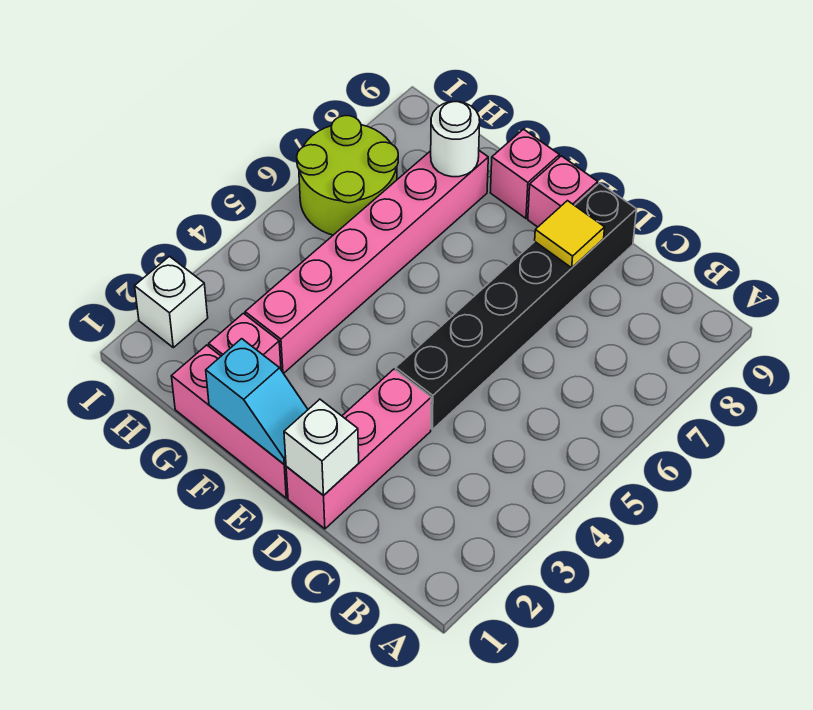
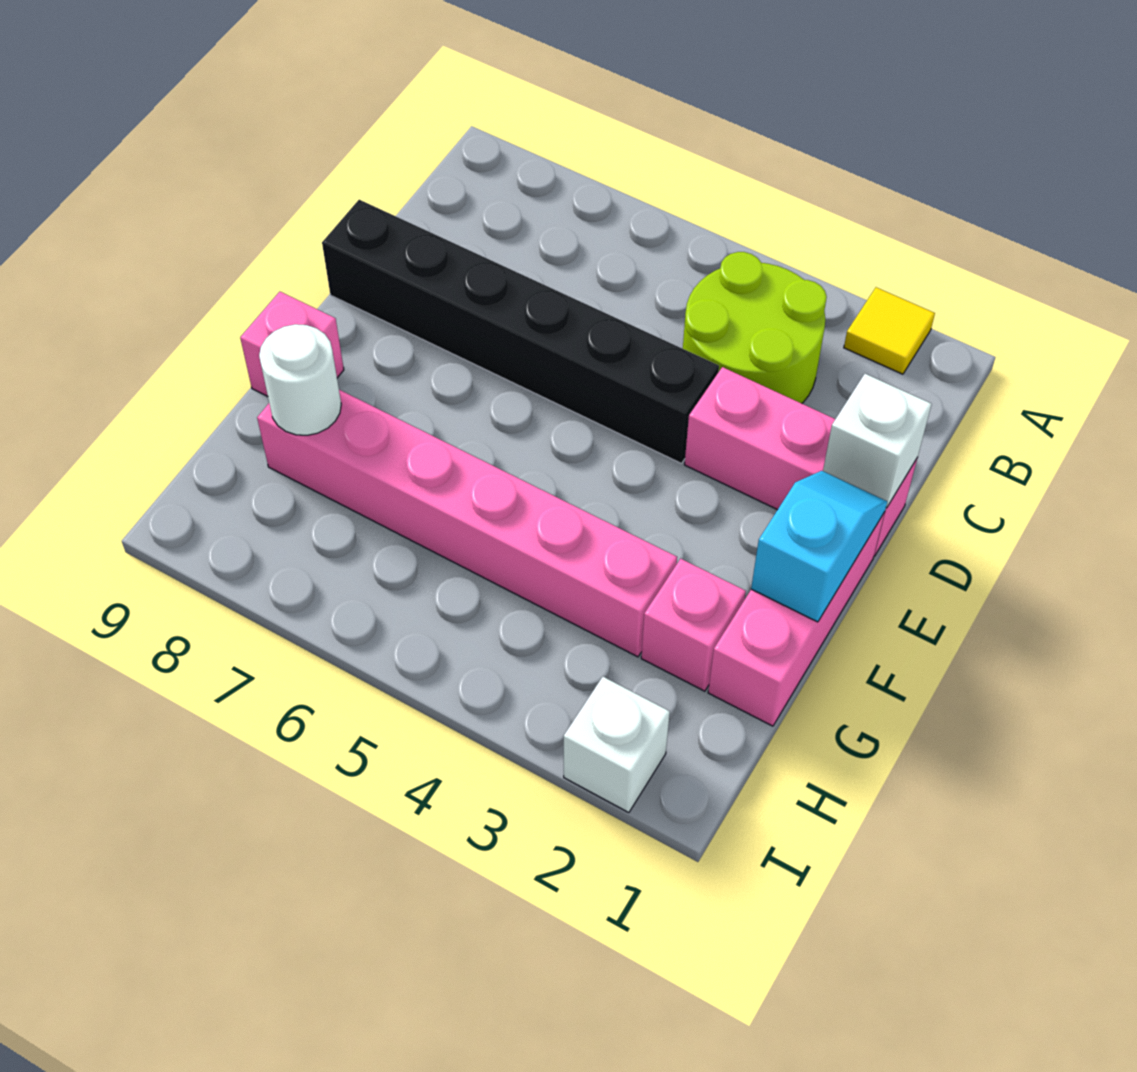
yellow 1x1 tile [535,201,605,268] -> yellow 1x1 tile moved to [844,287,935,374]
pink 1x1 brick [528,156,598,227] -> none
lime 2x2 round brick [297,116,398,235] -> lime 2x2 round brick moved to [683,252,827,403]

